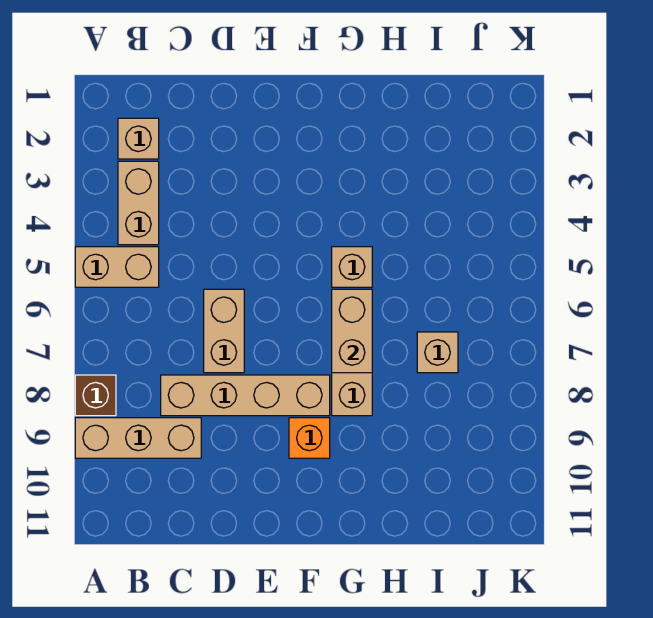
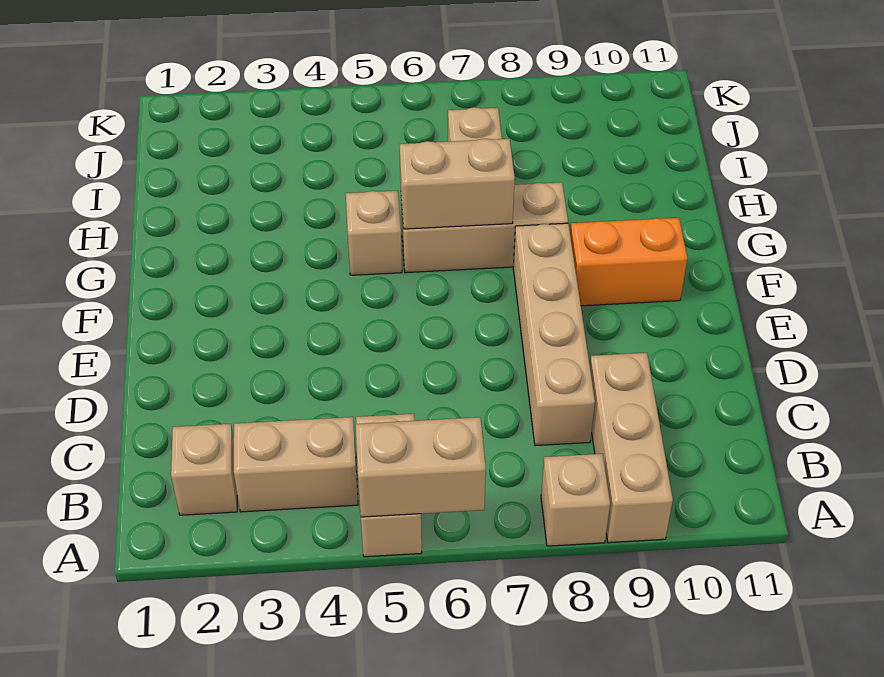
brown 1x1 brick [75,375,116,416] -> tan 1x1 brick [541,454,610,546]
tan 1x2 brick [204,289,244,373] -> tan 1x2 brick moved to [356,417,486,517]
orange 1x1 brick [289,418,330,458] -> orange 1x2 brick [570,218,687,306]

